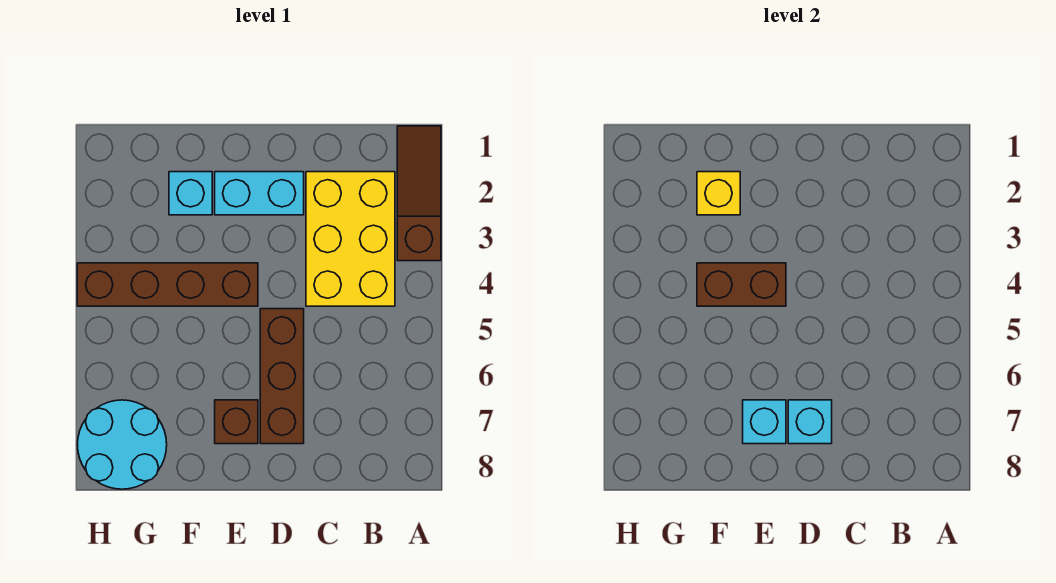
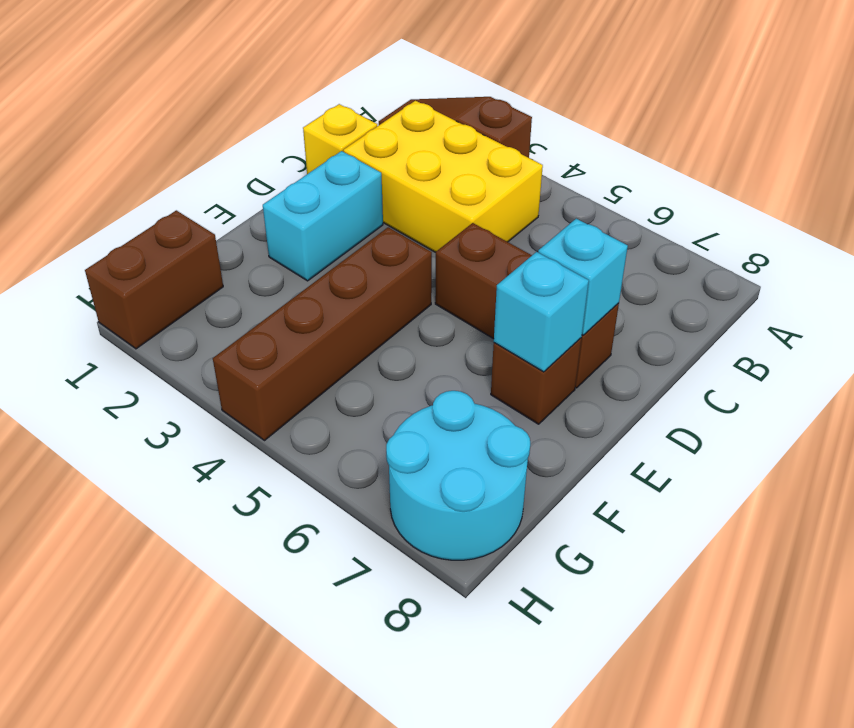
brown 1x2 brick [697,263,786,306] -> brown 1x2 brick moved to [85,210,223,349]
cyan 1x1 brick [169,172,212,215] -> none
yellow 1x1 brick [697,172,740,215] -> yellow 1x1 brick moved to [303,104,377,174]

